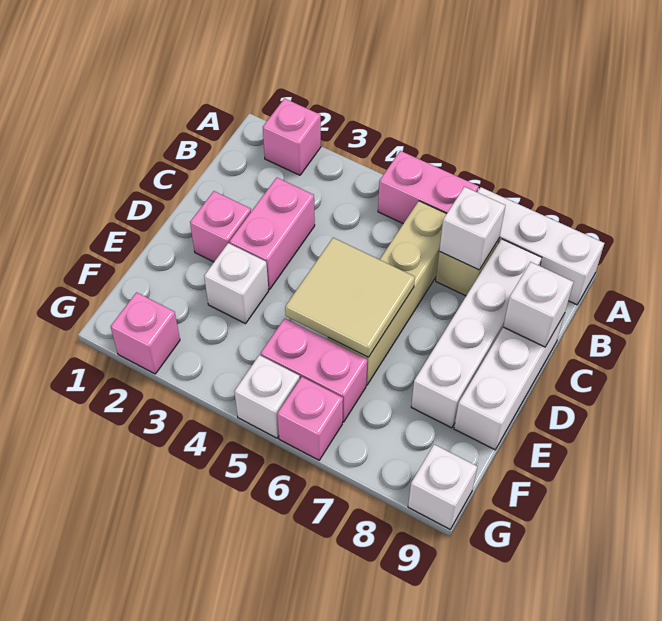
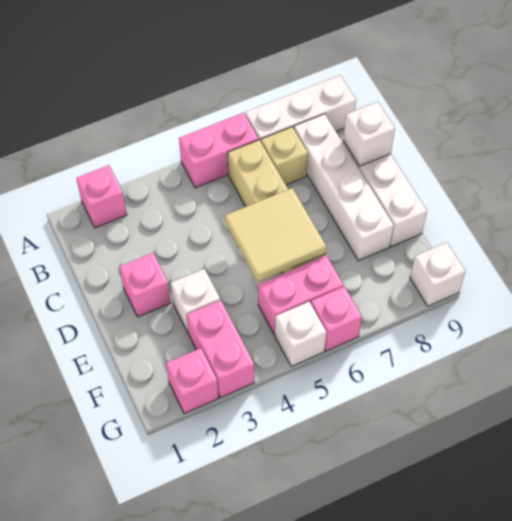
white 1x1 brick [439,187,505,270] -> none
pink 1x2 brick [229,178,315,289] -> pink 1x2 brick moved to [187,300,254,398]

